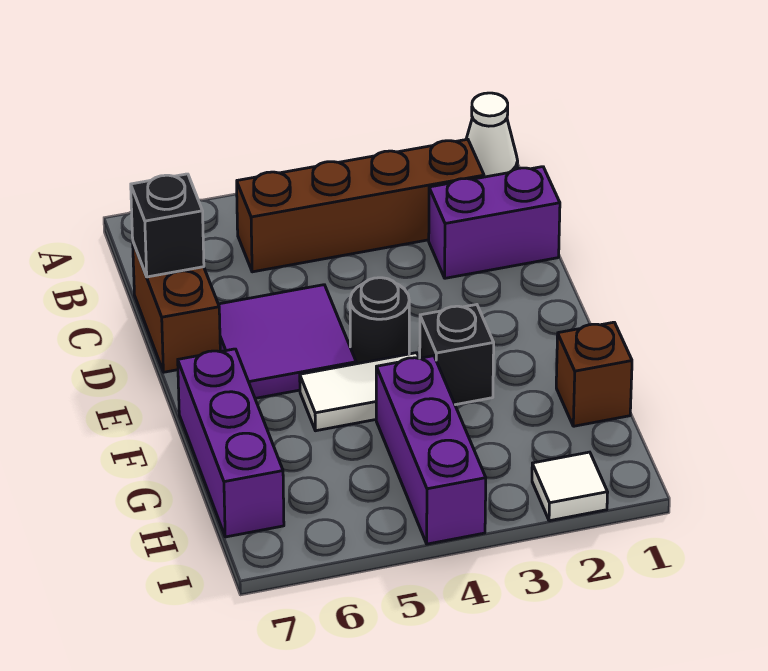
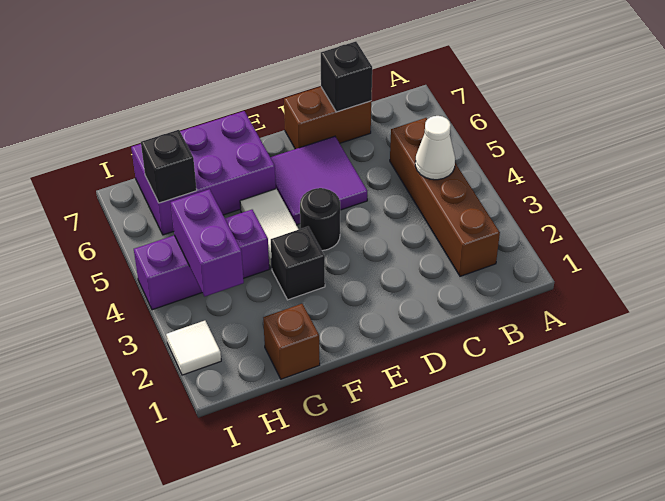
white 1x1 cone [466,93,518,177] -> white 1x1 cone moved to [415,116,455,180]
purple 1x2 brick [429,167,560,278] -> purple 1x2 brick moved to [171,189,244,297]
purple 1x3 brick [178,349,284,537] -> purple 2x3 brick [131,111,276,235]
none -> black 1x1 brick [141,130,197,203]

